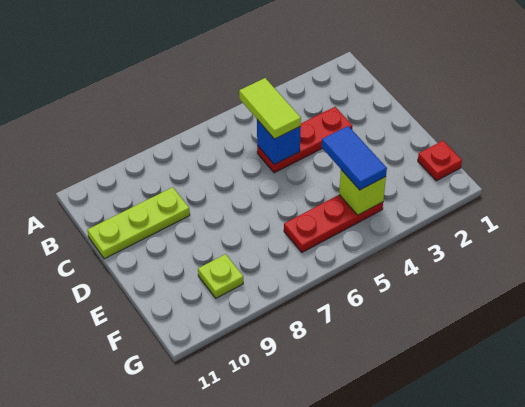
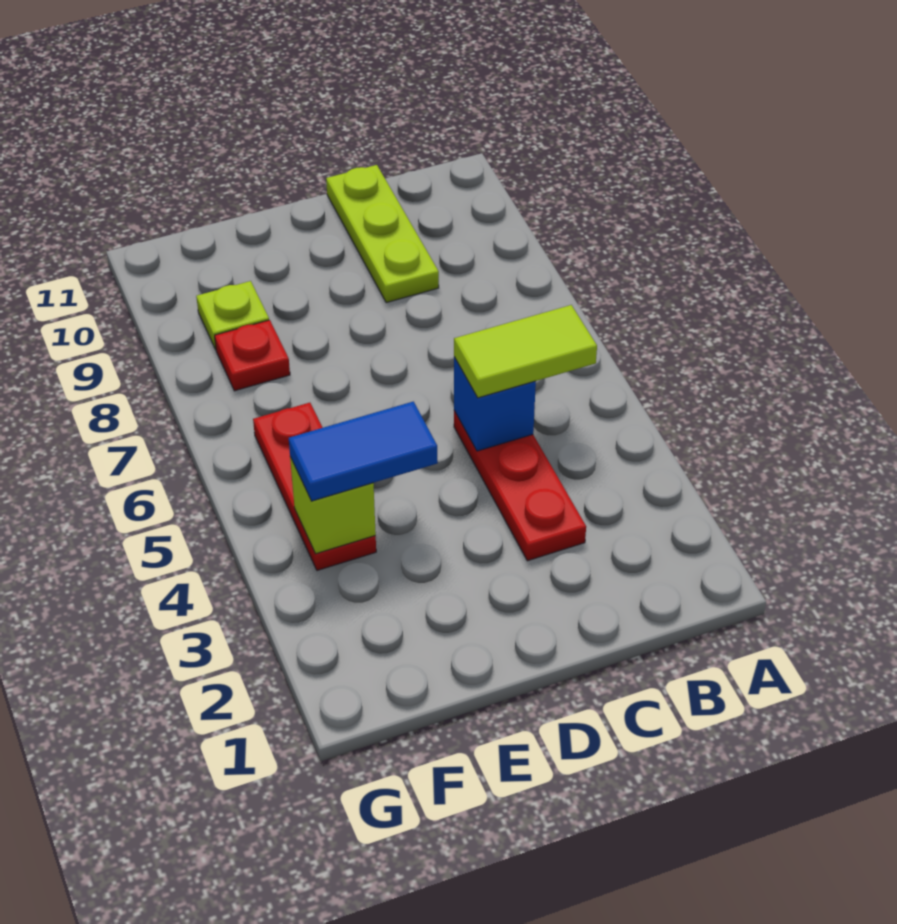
red 1x1 plate [418,141,462,181] -> red 1x1 plate moved to [215,320,290,391]

